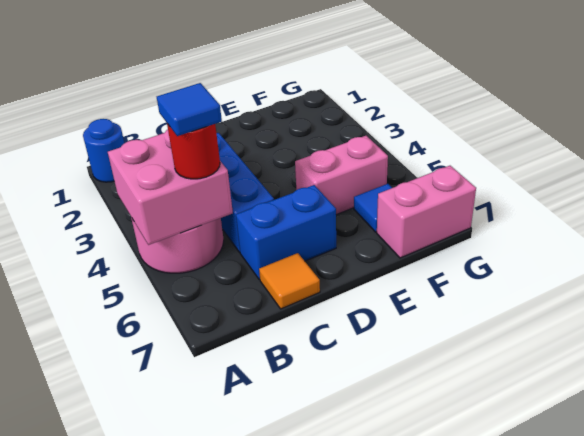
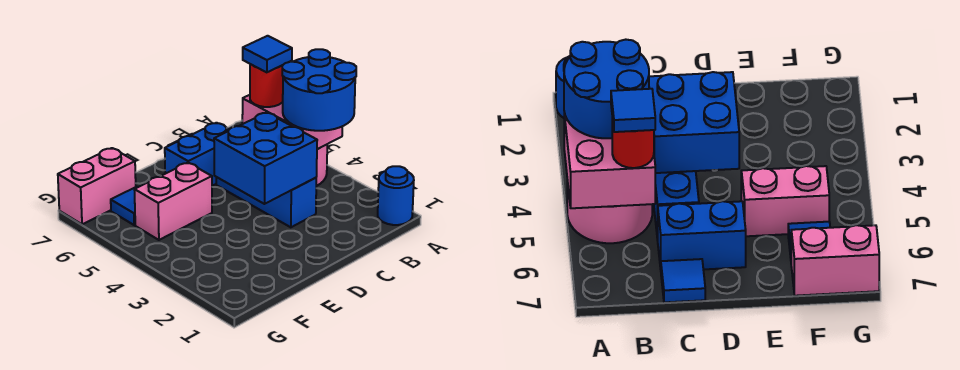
none -> blue 2x2 round brick [282,49,356,131]
none -> blue 2x2 brick [214,113,317,204]
orange 1x1 tile [259,253,320,309] -> blue 1x1 tile [661,259,705,302]

